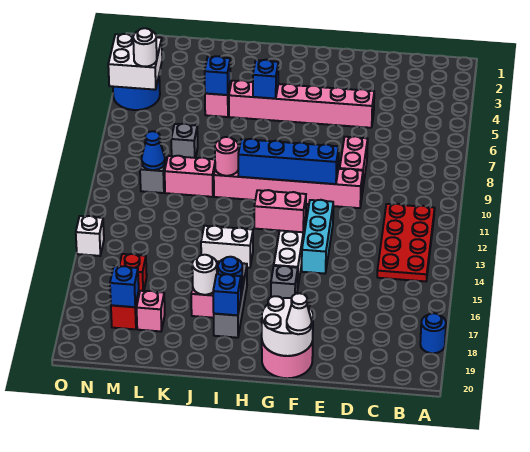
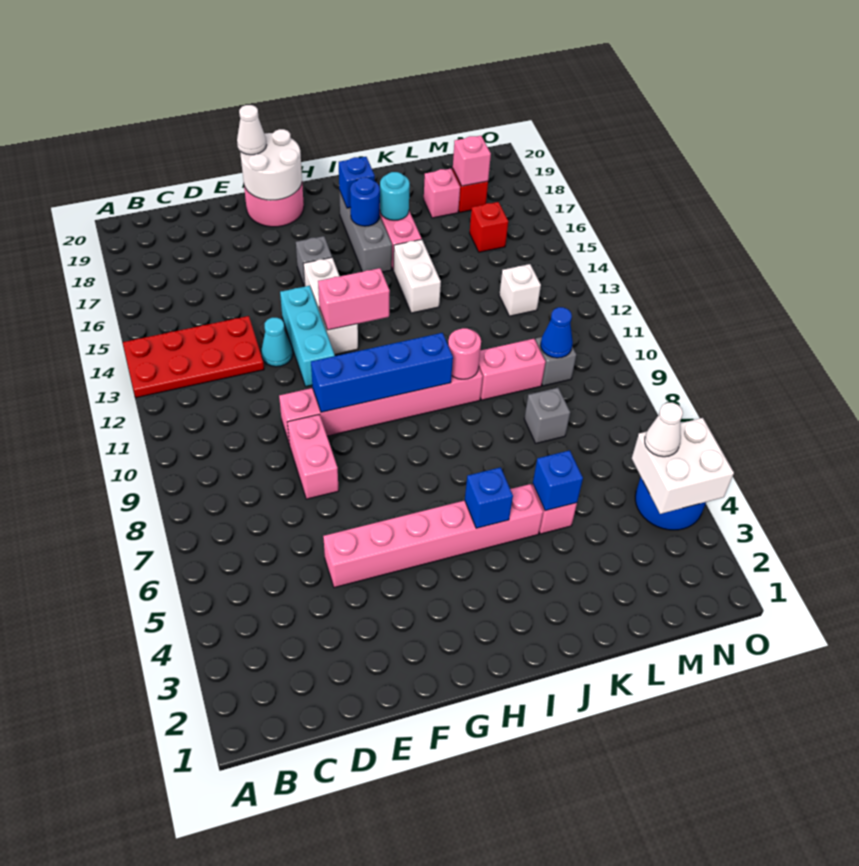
blue 1x1 round brick [420,313,446,353] -> none
red 2x4 plate [377,204,435,281] -> red 2x4 plate turned to [123,316,264,398]
none -> cyan 1x1 cone [261,318,292,367]
white 1x2 brick [201,226,253,268] -> white 1x2 brick turned to [393,239,441,313]
white 1x1 round brick [192,255,217,295] -> cyan 1x1 round brick [380,172,410,220]
blue 1x1 brick [110,266,139,307] -> pink 1x1 brick [453,136,491,186]
white 1x1 round brick [133,28,157,67] -> white 1x1 cone [645,403,683,457]
white 1x1 brick [76,216,104,256] -> white 1x1 brick moved to [499,264,541,316]

